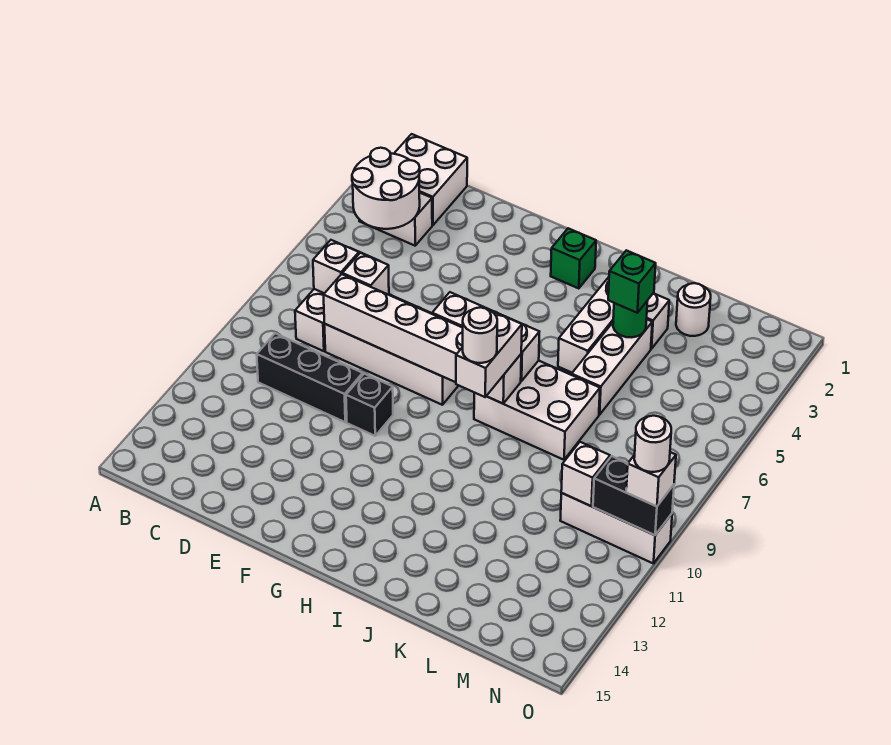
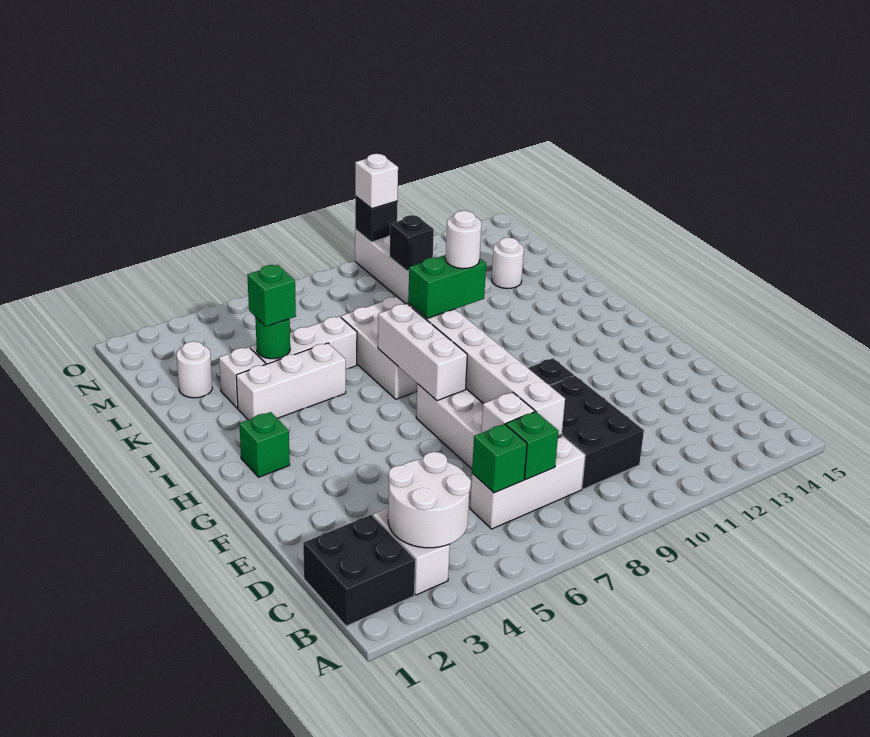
white 2x2 brick [394,134,467,225] -> black 2x2 brick [303,515,415,626]
none -> green 1x1 brick [472,424,527,493]
white 1x1 brick [313,240,359,293] -> green 1x1 brick [506,412,558,479]
black 1x3 brick [257,333,363,422] -> black 2x3 brick [550,376,644,489]
white 1x2 brick [456,311,522,397] -> green 1x2 brick [408,255,486,318]
white 1x1 brick [561,442,610,506] -> black 1x1 brick [390,215,434,271]
black 1x2 brick [593,456,674,535] -> black 1x1 brick [355,196,398,242]
white 1x1 round brick [634,416,671,472] -> white 1x1 round brick moved to [492,238,524,289]

